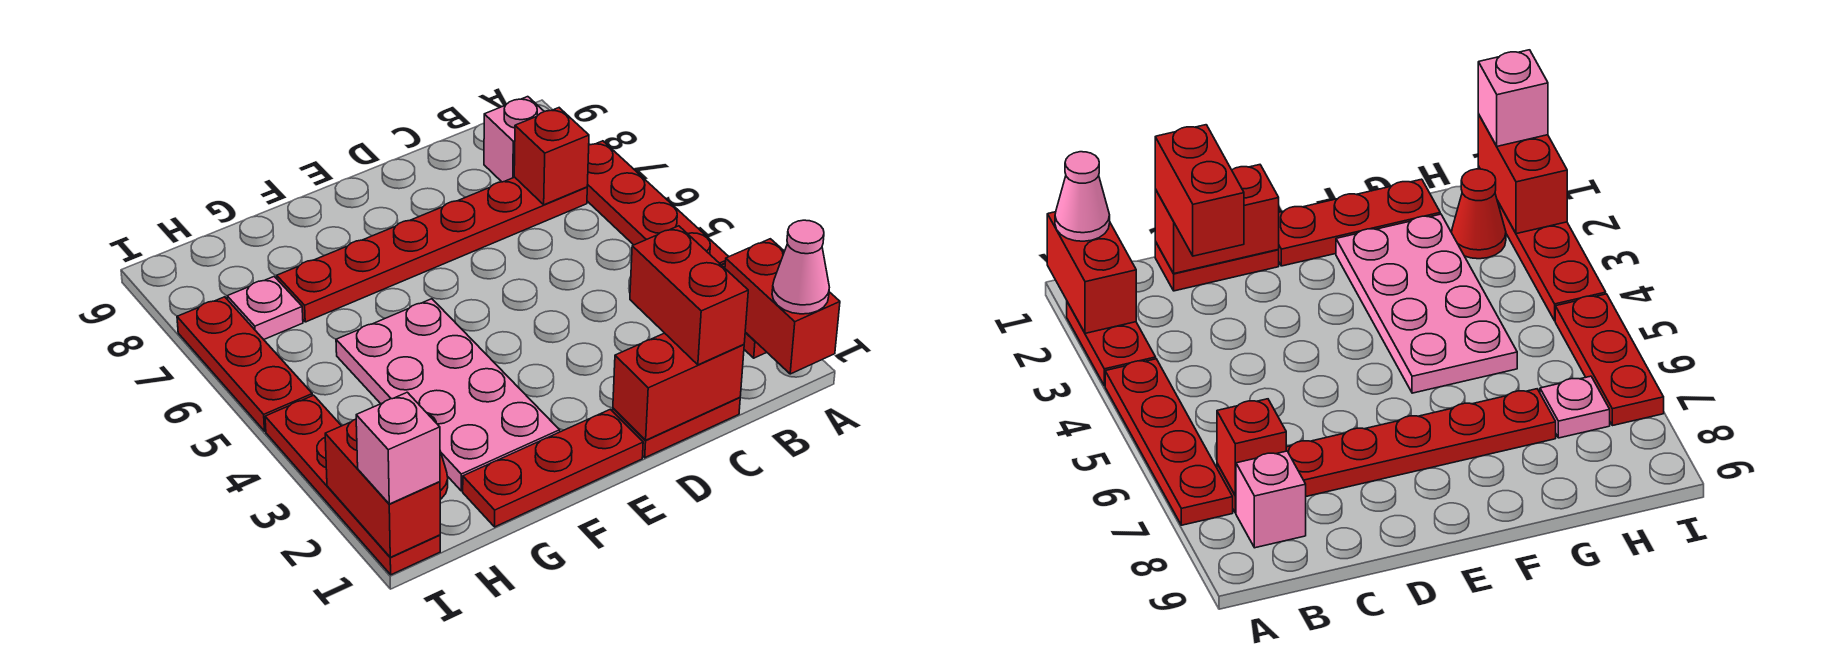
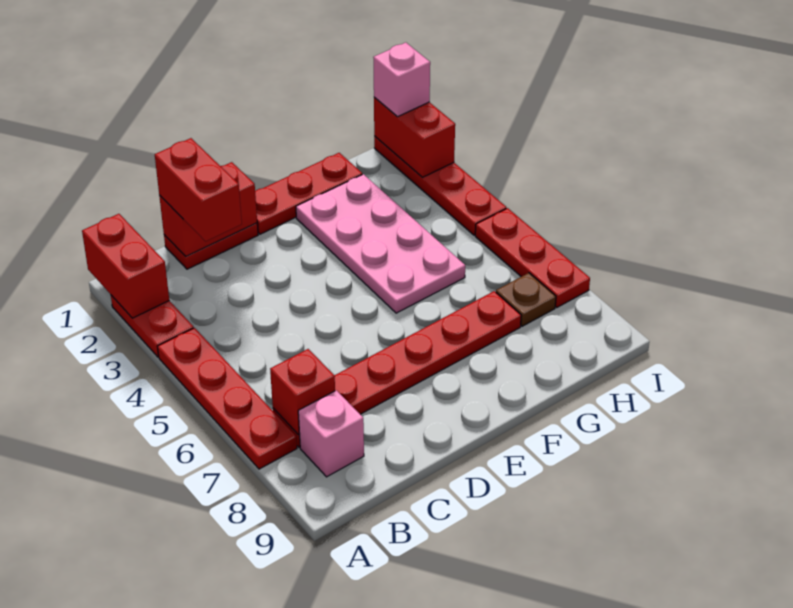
pink 1x1 cone [772,220,829,314] -> none
red 1x1 cone [1451,169,1506,259] -> none
pink 1x1 plate [227,277,303,340] -> brown 1x1 plate [496,273,556,326]

